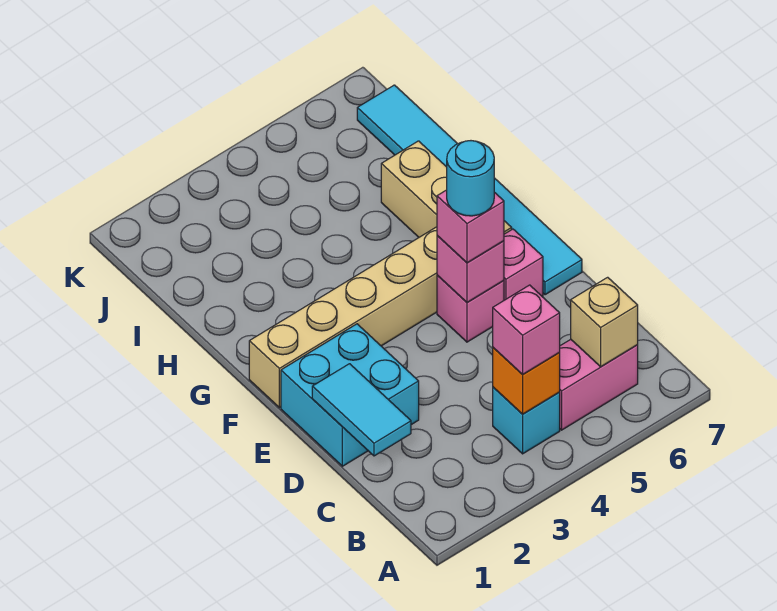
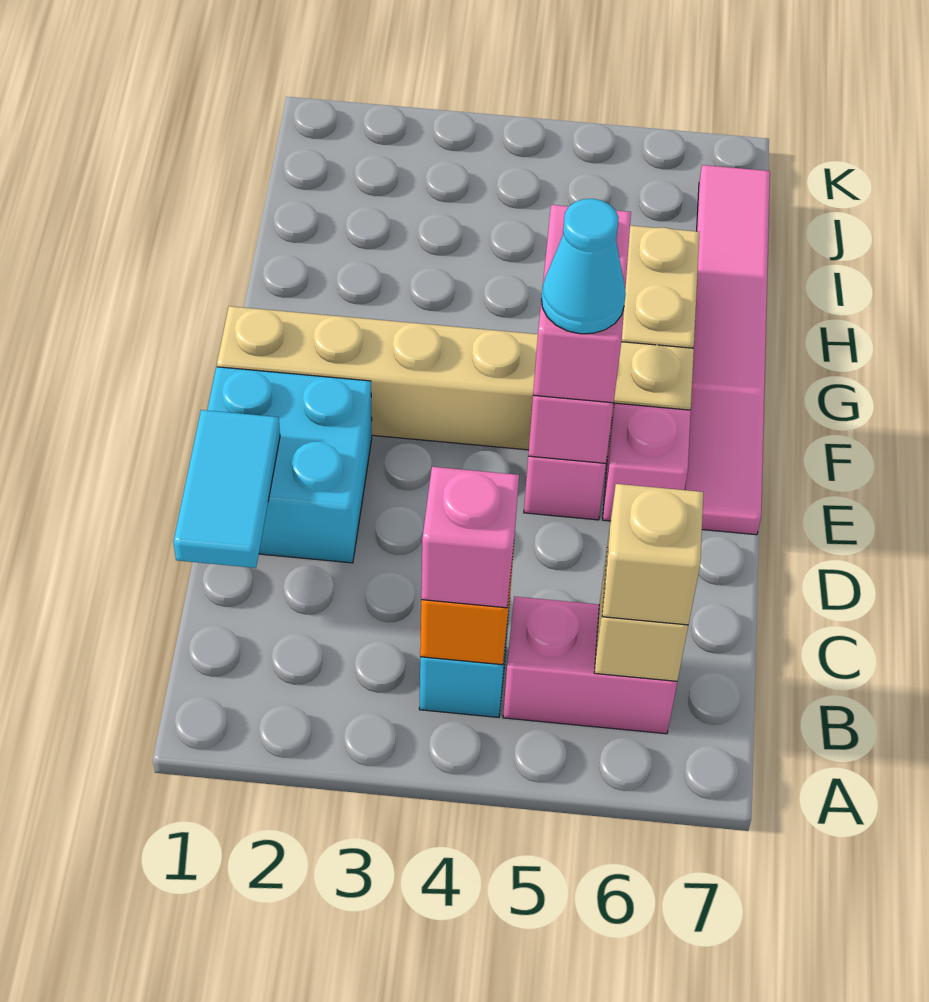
none -> tan 1x1 brick [602,484,703,625]
pink 1x1 brick [437,190,504,263] -> pink 1x2 brick [533,205,631,403]
cyan 1x1 round brick [447,141,494,216] -> cyan 1x1 cone [542,199,626,334]
cyan 1x6 tile [357,85,582,295] -> pink 1x6 tile [685,165,770,535]

